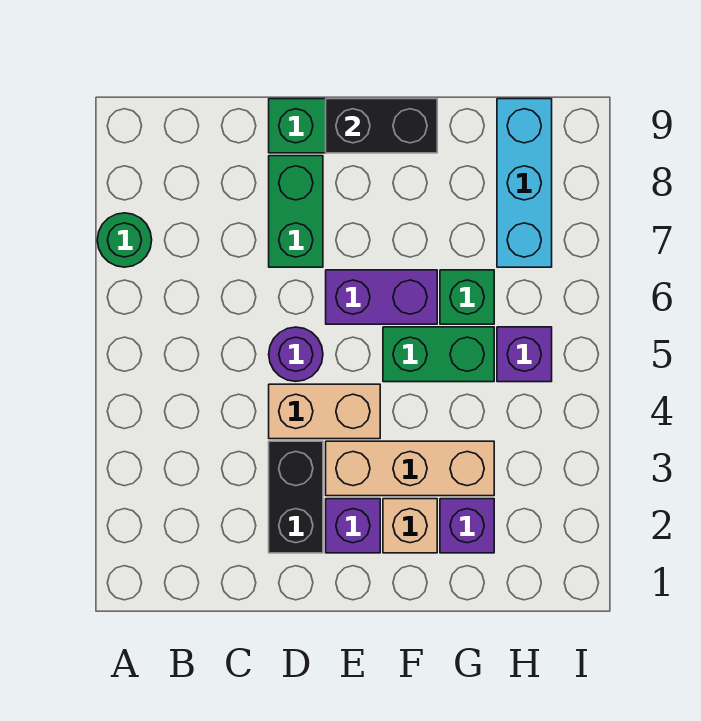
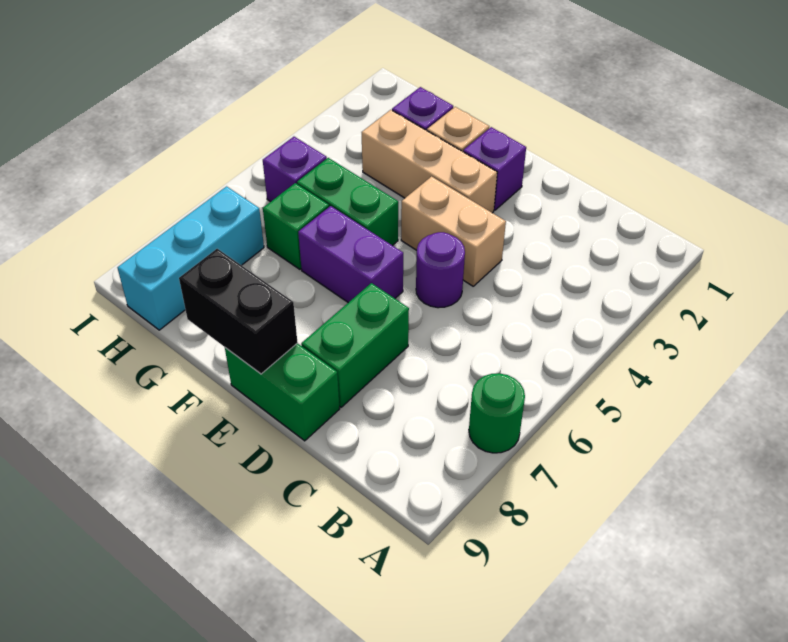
black 1x2 brick [269,441,323,553] -> none

